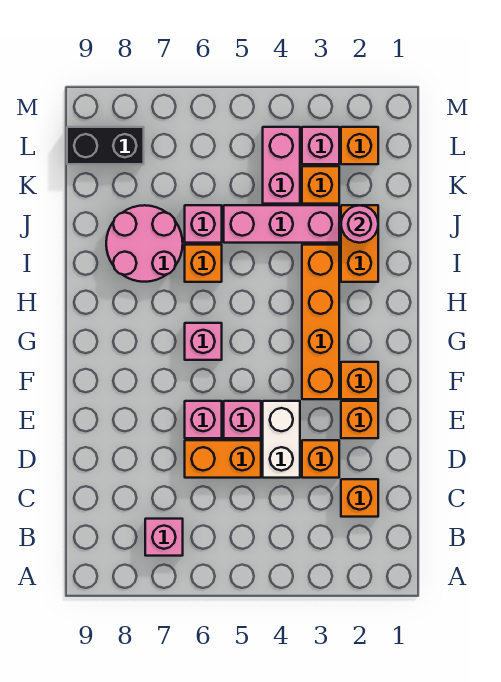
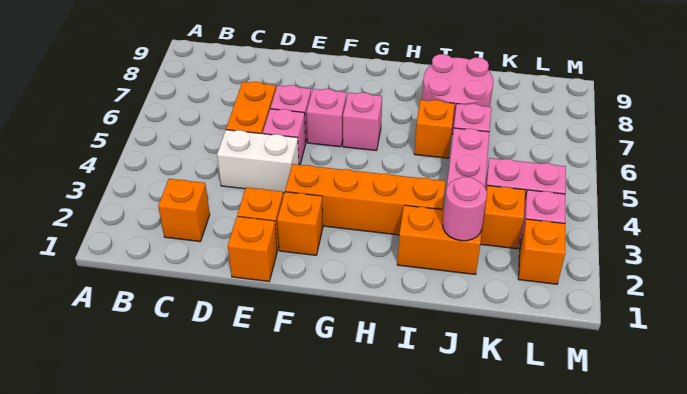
pink 1x1 brick [145,519,183,556] -> pink 1x1 brick moved to [307,89,346,147]
orange 1x1 brick [302,440,339,478] -> orange 1x1 brick moved to [228,217,277,281]
black 1x2 brick [67,127,144,164] -> none

